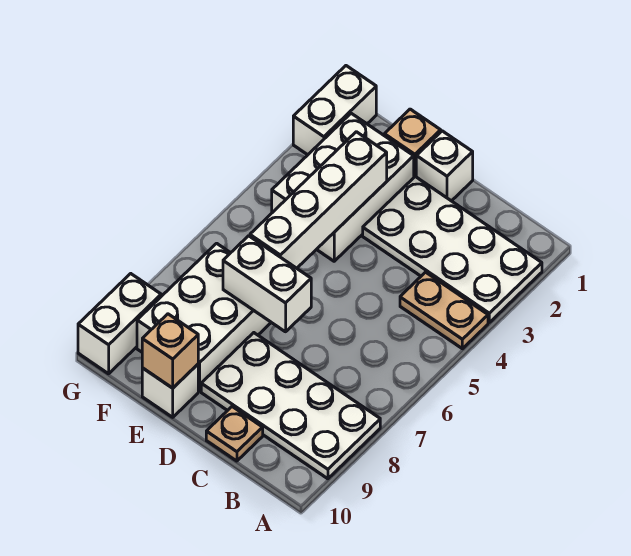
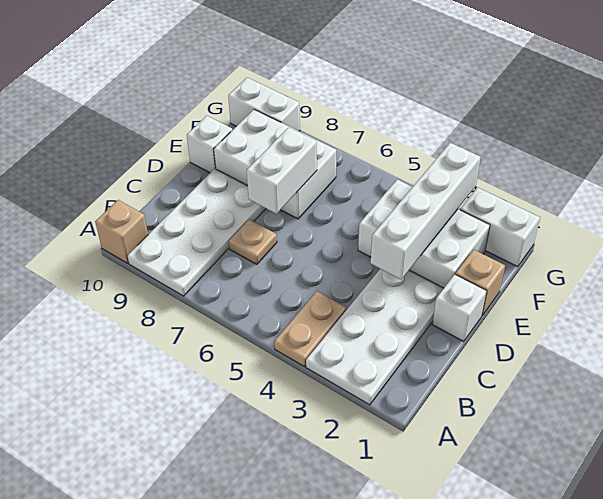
tan 1x1 plate [206,407,263,461] -> tan 1x1 plate moved to [229,219,277,264]
white 1x4 brick [250,132,387,268] -> white 1x4 brick turned to [371,143,481,279]
tan 1x1 brick [142,314,198,388] -> tan 1x1 brick moved to [95,200,148,263]

